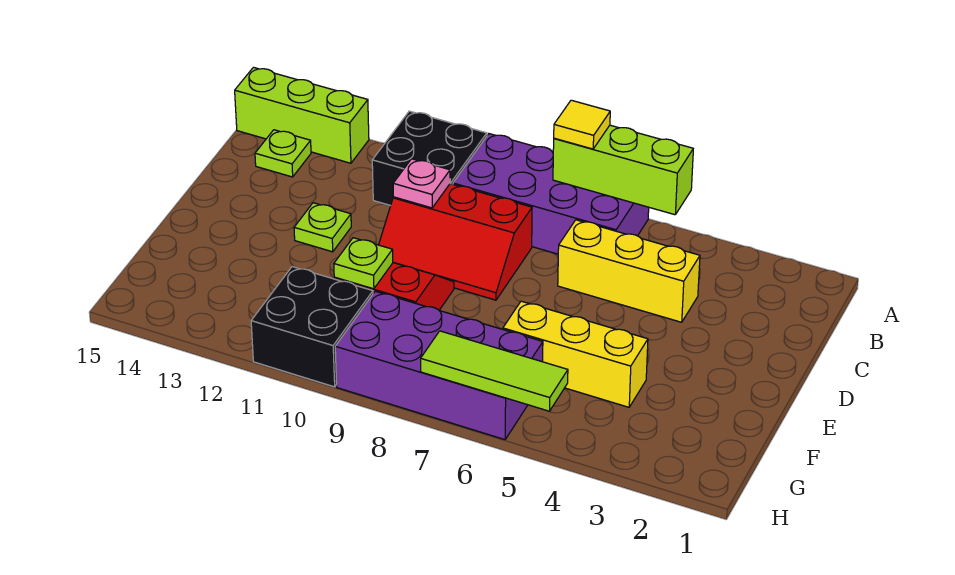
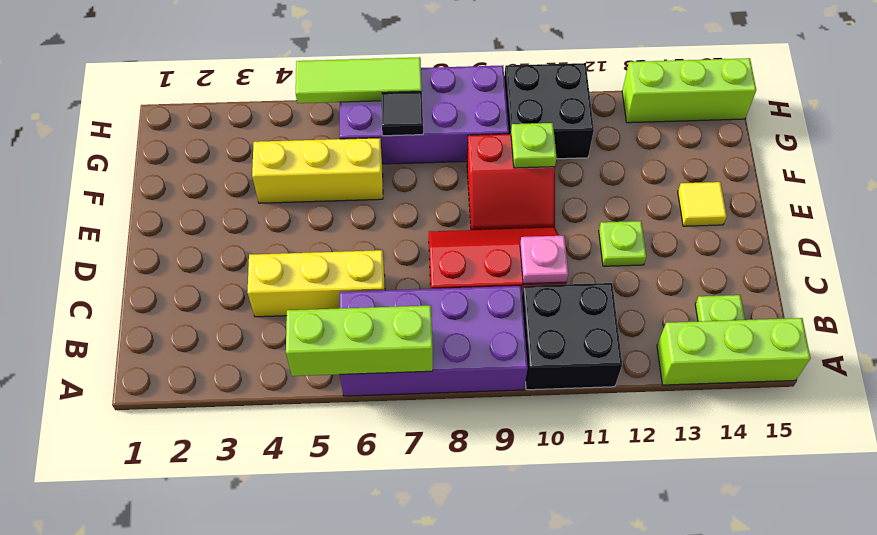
yellow 1x1 tile [554,100,610,149] -> yellow 1x1 tile moved to [678,182,727,226]
none -> black 1x1 tile [381,92,423,136]
none -> lime 1x3 brick [622,58,756,123]

